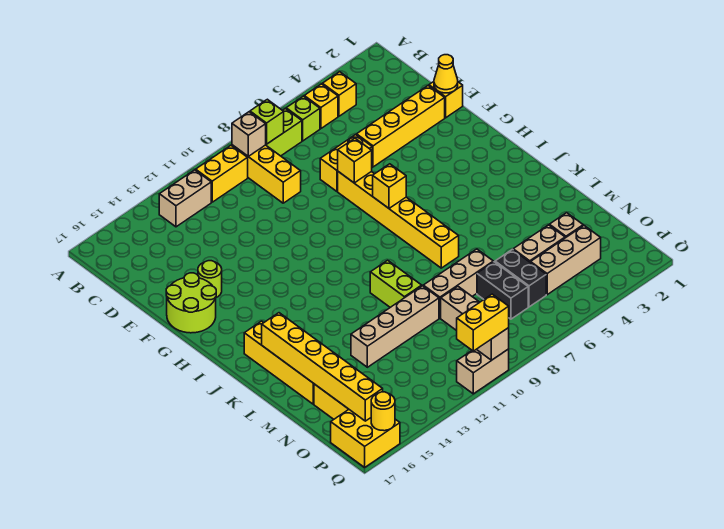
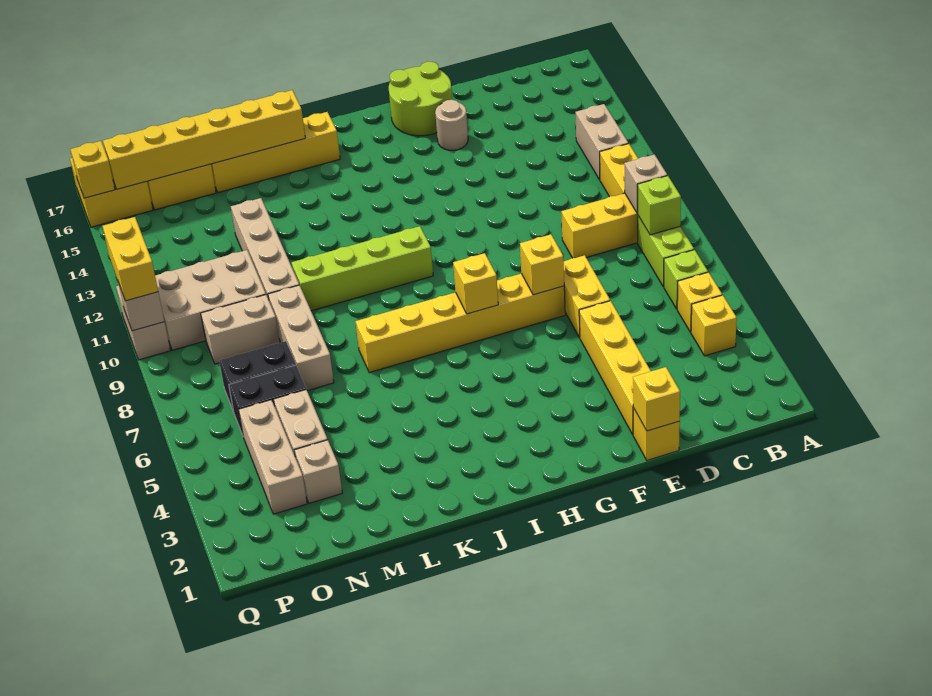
yellow 1x1 cone [434,55,458,93] -> yellow 1x1 brick [633,367,680,431]
lime 1x1 round brick [198,261,222,298] -> tan 1x1 round brick [435,100,468,150]
lime 1x2 brick [370,260,422,307] -> lime 1x4 brick [291,226,433,311]
none -> tan 2x3 brick [155,250,266,350]
yellow 1x1 round brick [371,392,395,431] -> yellow 1x1 brick [70,141,115,198]

